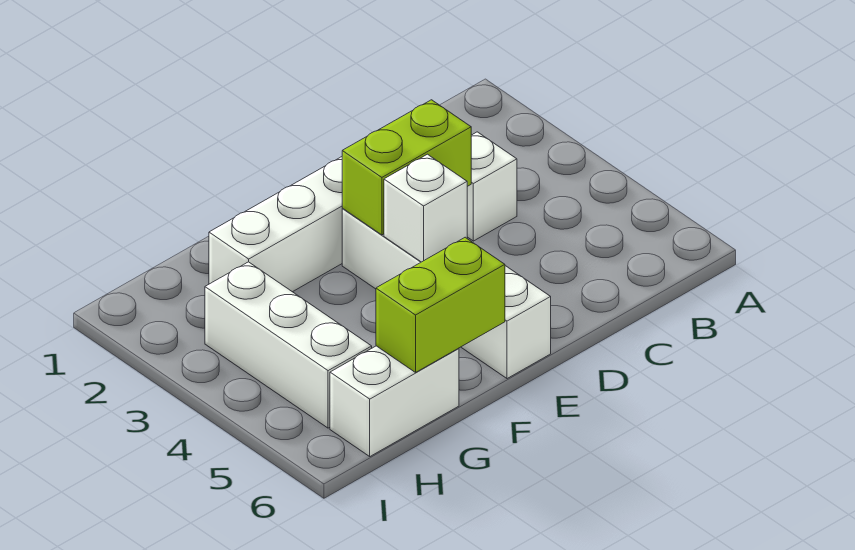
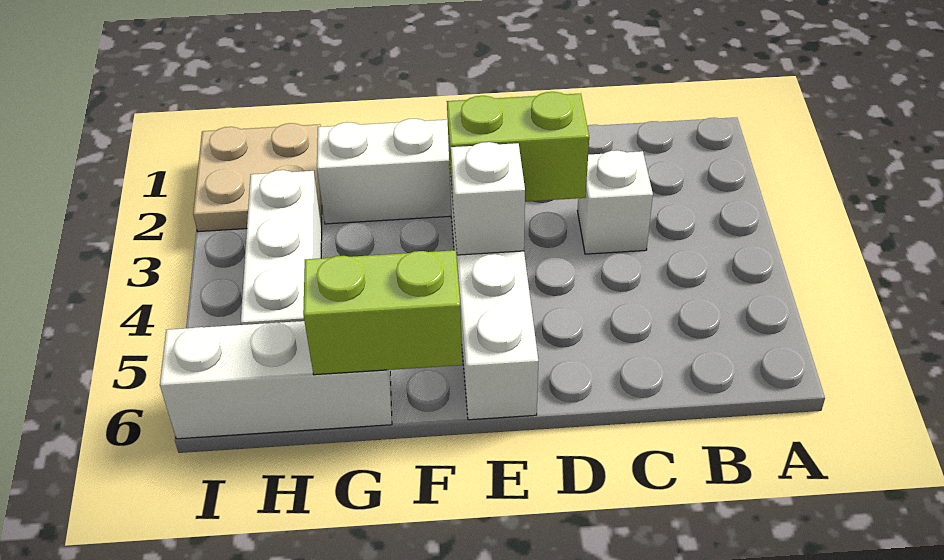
white 1x2 brick [330,346,459,456] -> white 1x3 brick [160,321,392,439]
none -> tan 2x2 plate [193,123,322,232]

